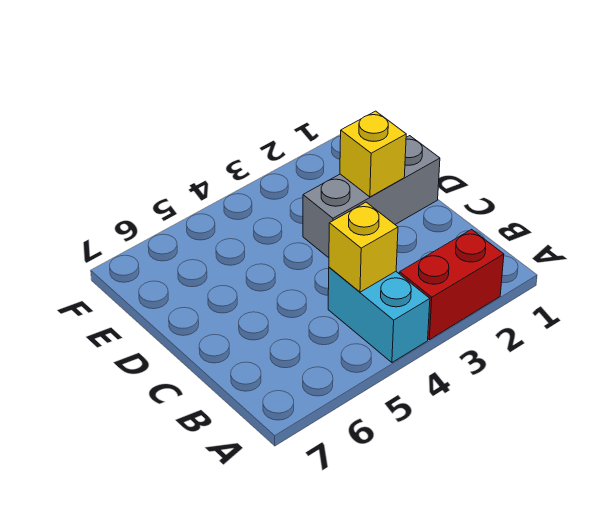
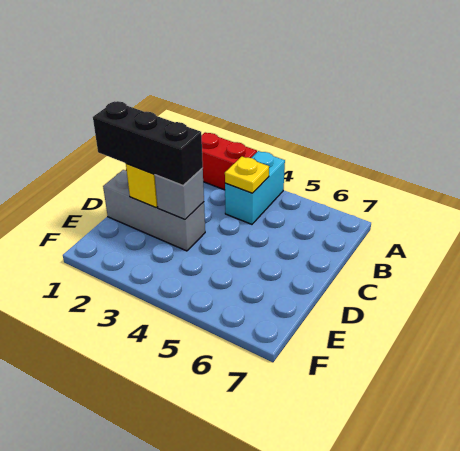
yellow 1x1 brick [329,202,398,292] -> yellow 1x1 plate [225,157,269,193]
none -> black 1x3 brick [93,101,203,185]
none -> grey 1x1 brick [155,168,204,219]

